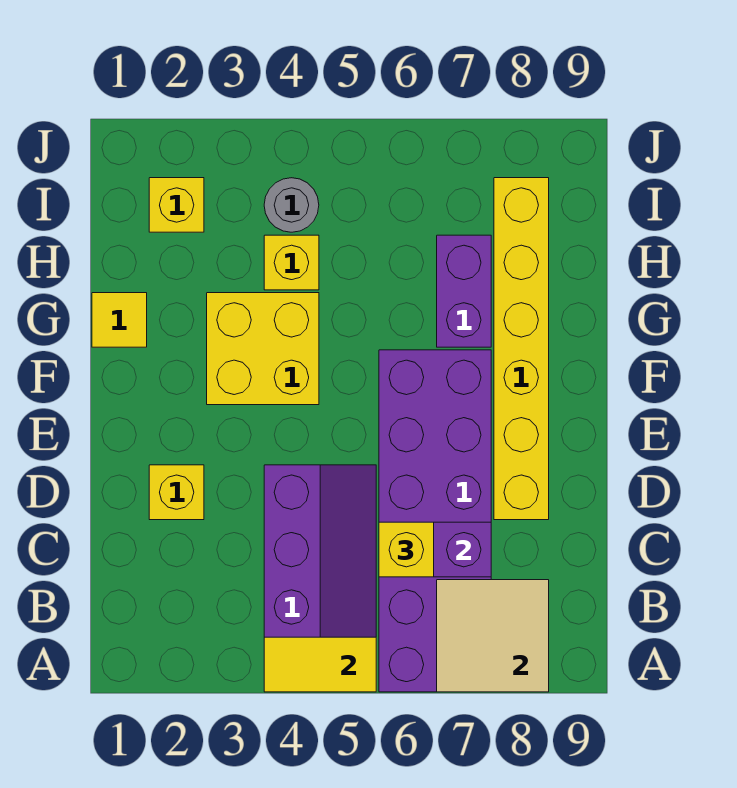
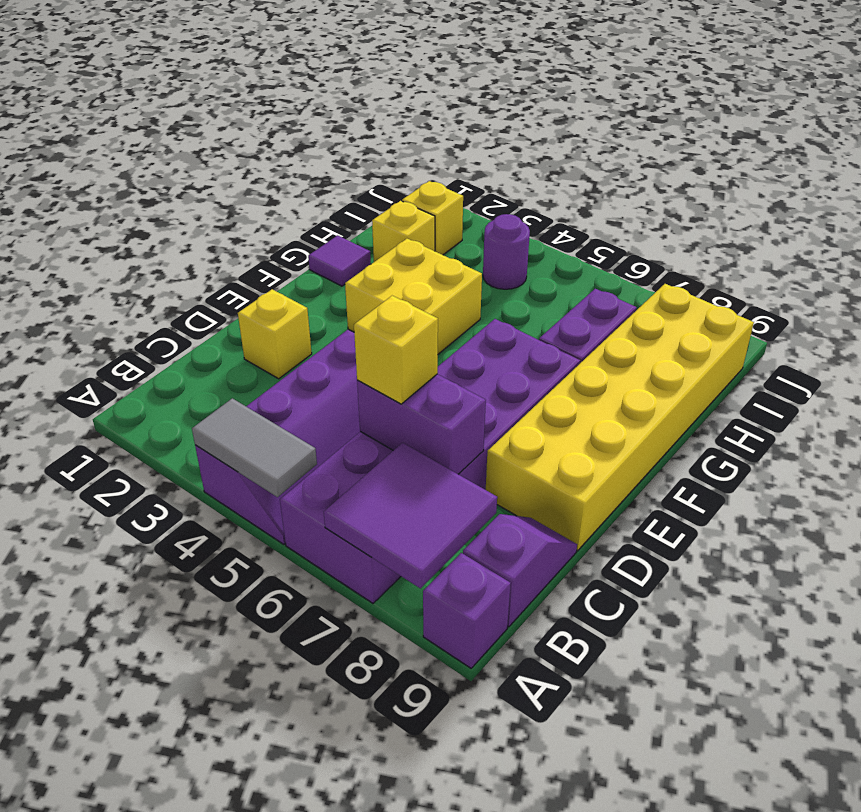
yellow 1x2 tile [264,637,376,692] -> grey 1x2 tile [192,398,317,497]
tan 2x2 tile [437,580,549,692] -> purple 2x2 tile [324,443,497,588]
none -> purple 1x1 brick [423,553,511,668]
none -> purple 1x2 slope [463,514,577,627]
yellow 1x6 brick [494,178,549,520] -> yellow 2x6 brick [486,284,754,551]
yellow 1x1 tile [92,293,147,347] -> purple 1x1 tile [308,235,371,286]
yellow 1x1 brick [264,235,319,290] -> yellow 1x1 brick moved to [372,201,435,262]
grey 1x1 round brick [264,178,319,232] -> purple 1x1 round brick [483,214,530,289]

